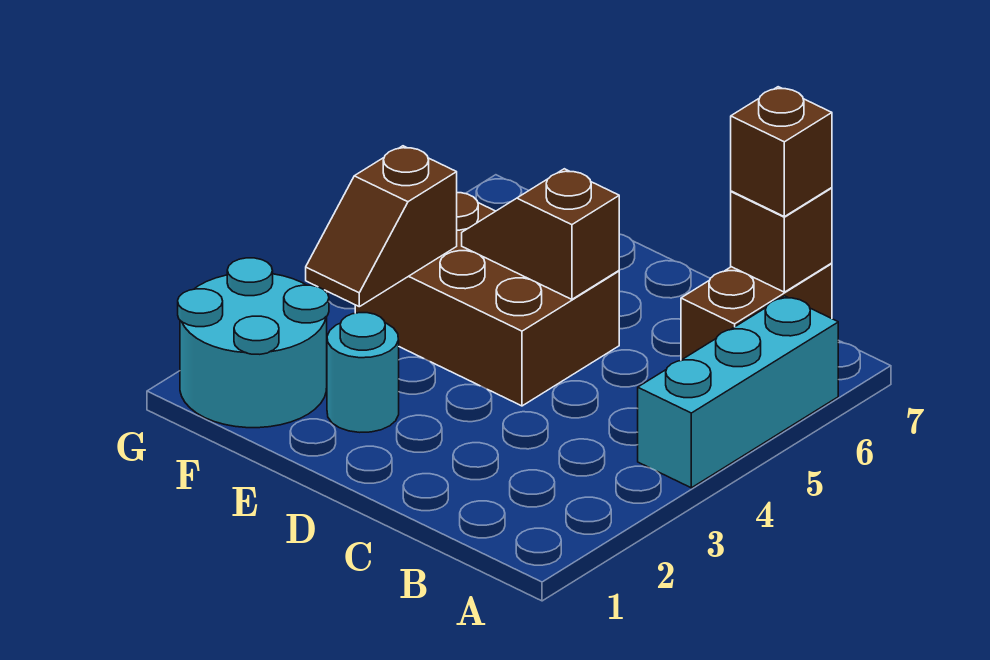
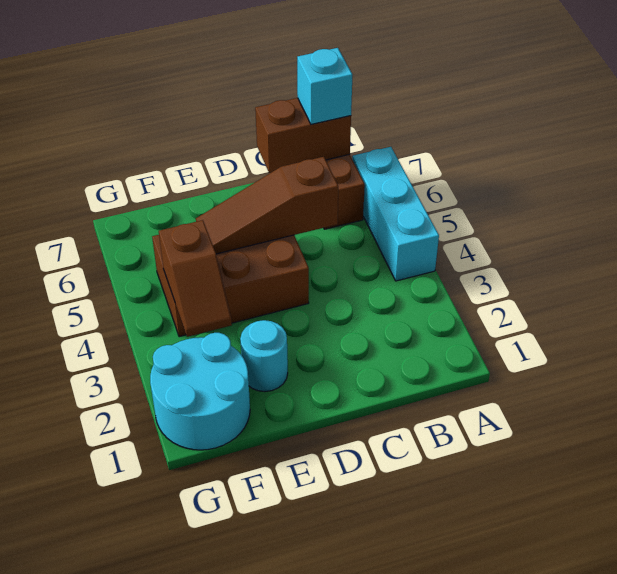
brown 1x1 brick [731,188,832,292] -> brown 1x2 brick [255,98,351,173]
brown 1x1 brick [731,87,832,217] -> cyan 1x1 brick [297,48,352,124]
brown 1x2 slope [462,169,619,299] -> brown 1x3 slope [196,157,338,254]

